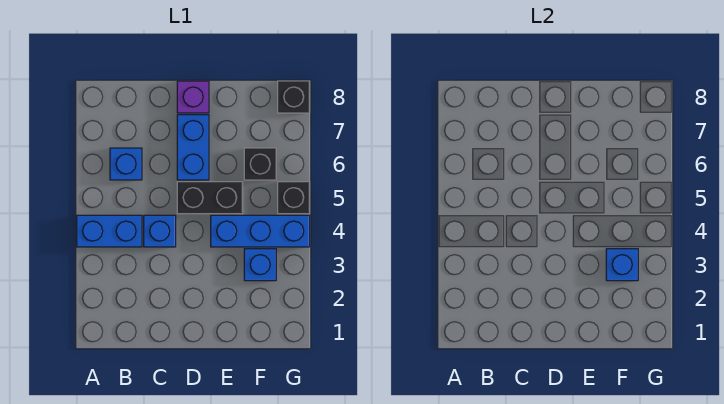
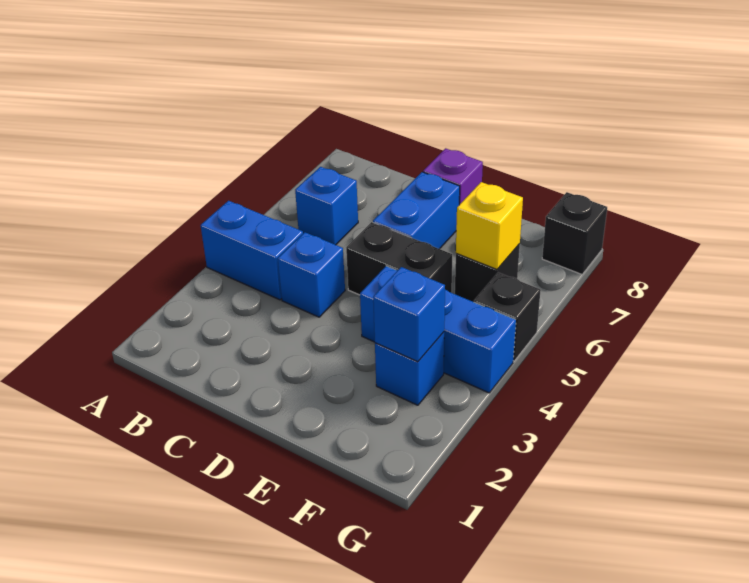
none -> yellow 1x1 brick [456,182,523,269]

